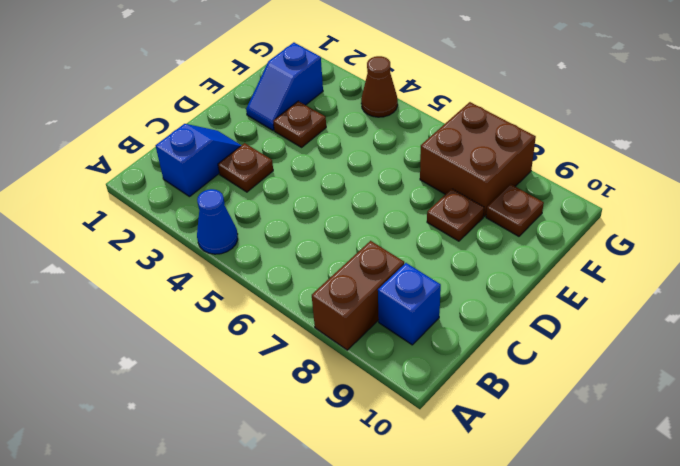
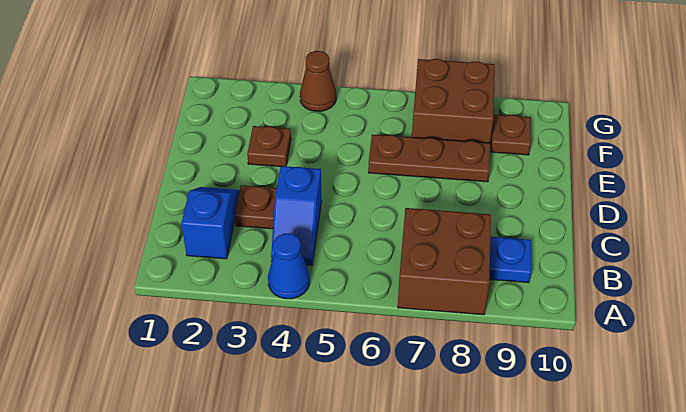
brown 1x2 brick [312,241,404,350] -> brown 2x2 brick [398,208,491,315]
blue 1x1 brick [378,263,441,345] -> blue 1x1 plate [489,237,531,283]
blue 1x2 slope [246,43,323,131] -> blue 1x2 slope moved to [271,166,322,266]
brown 1x1 plate [427,189,484,241] -> brown 1x3 plate [368,134,490,182]

